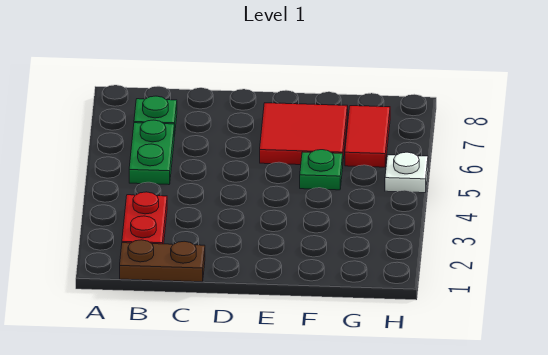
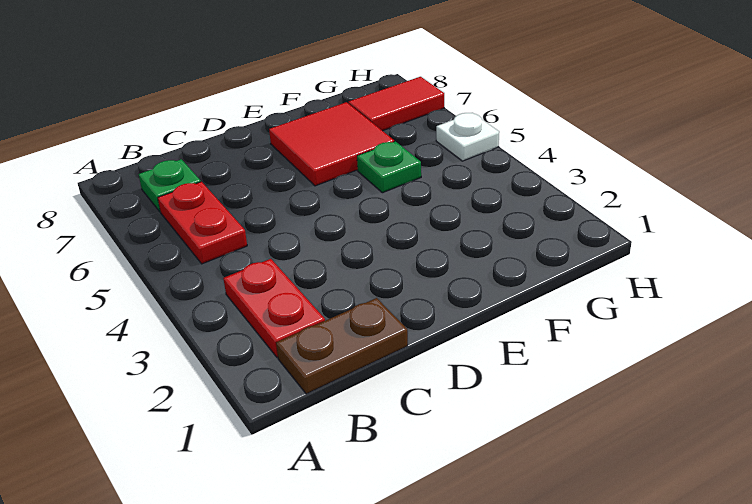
green 1x2 plate [129,120,174,185] -> red 1x2 plate [158,182,247,264]
red 1x2 tile [345,106,390,167] -> red 1x2 tile turned to [348,77,444,131]

